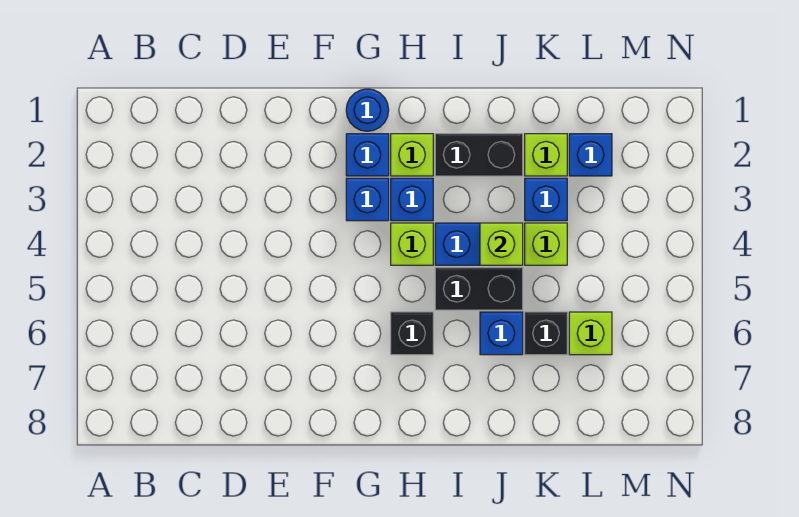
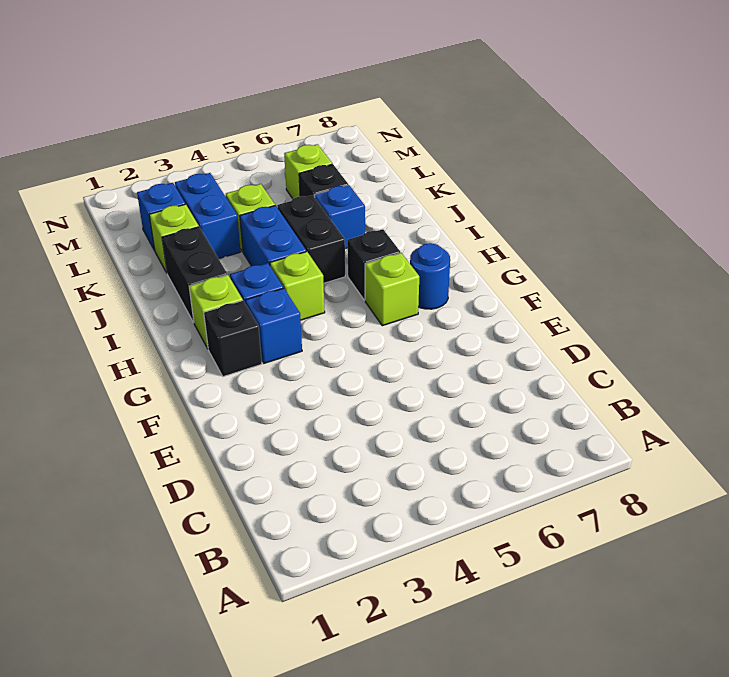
blue 1x1 round brick [346,89,389,131] -> blue 1x1 round brick moved to [410,243,450,309]
blue 1x1 brick [346,134,389,176] -> black 1x1 brick [204,301,262,377]
lime 1x1 brick [480,223,523,265] -> lime 1x1 brick moved to [365,253,419,326]
blue 1x1 brick [525,178,567,221] -> blue 1x2 brick [175,173,241,259]

